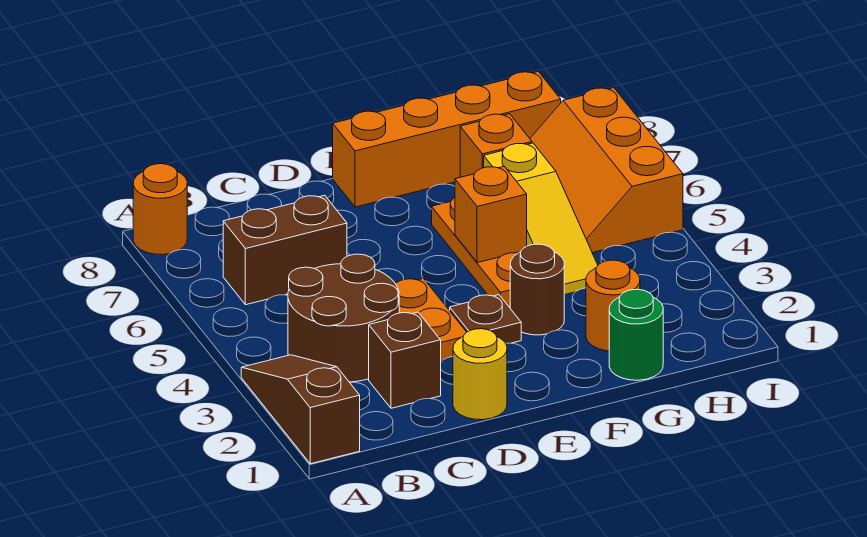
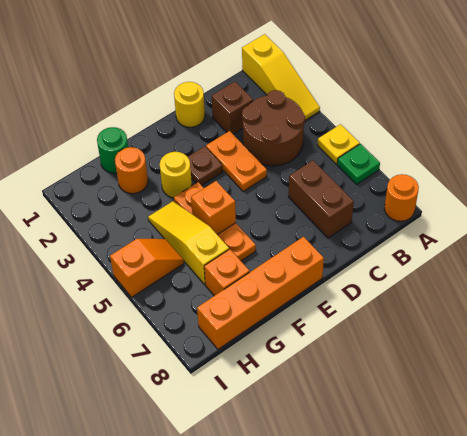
brown 1x3 slope [241,355,360,464] -> yellow 1x3 slope [242,34,320,120]
none -> yellow 1x1 plate [317,124,360,164]
none -> green 1x1 plate [337,144,380,184]
brown 1x2 brick [223,195,347,305] -> brown 1x2 brick turned to [288,160,354,238]
brown 1x1 round brick [510,244,564,335] -> yellow 1x1 round brick [160,152,192,198]
orange 2x3 slope [530,88,683,253] -> orange 1x2 slope [110,239,184,297]

